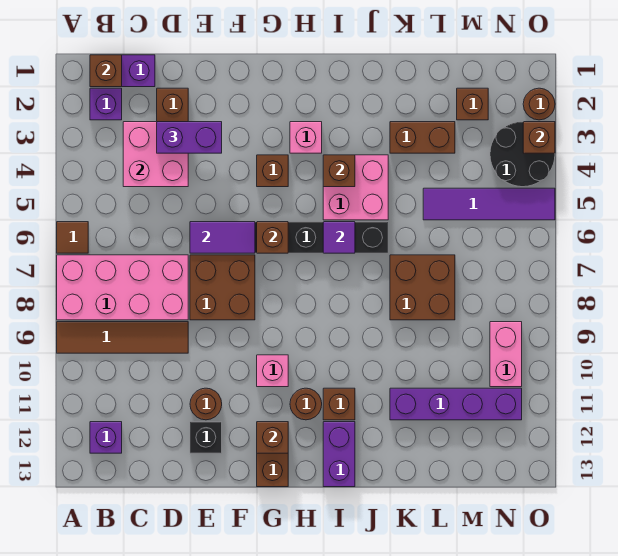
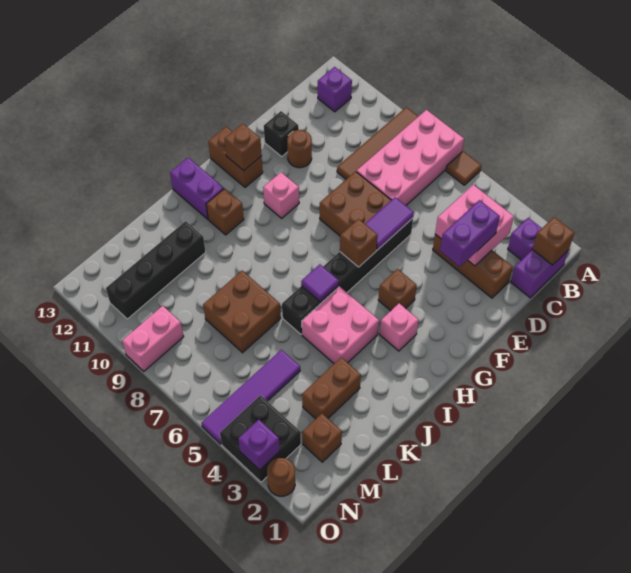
brown 1x1 round brick [290,388,322,420] -> none
brown 1x1 brick [323,155,355,187] -> none
purple 1x4 brick [390,388,522,420] -> black 1x4 brick [106,221,206,319]
black 2x2 round brick [490,122,555,187] -> black 2x2 brick [220,395,301,482]
pink 1x2 brick [490,322,522,387] -> pink 1x2 brick turned to [122,306,184,371]
brown 1x1 brick [523,122,555,153] -> purple 1x1 brick [238,420,280,470]

